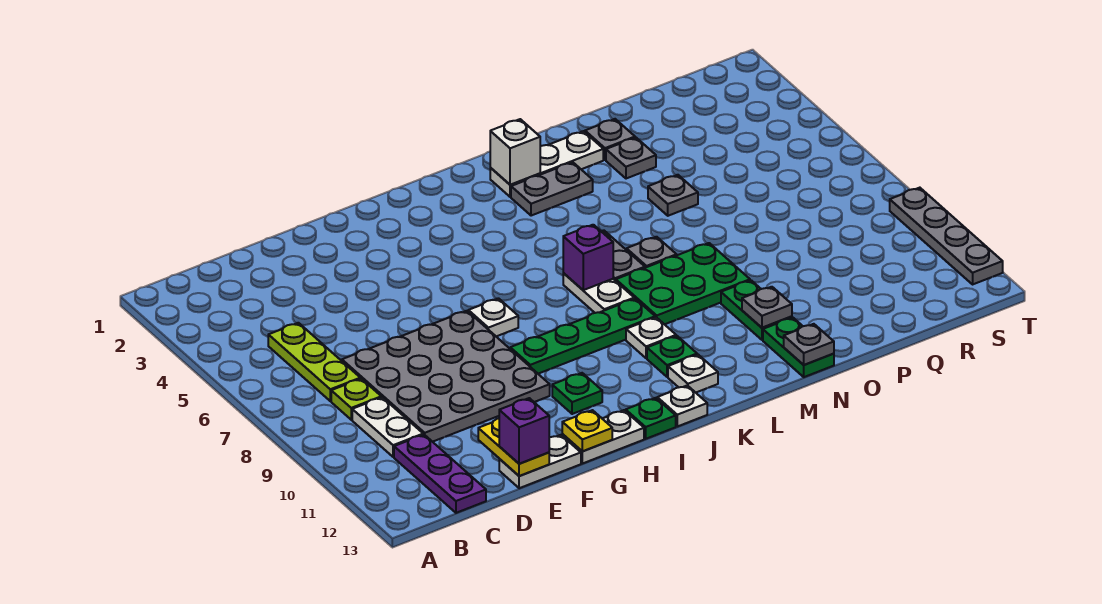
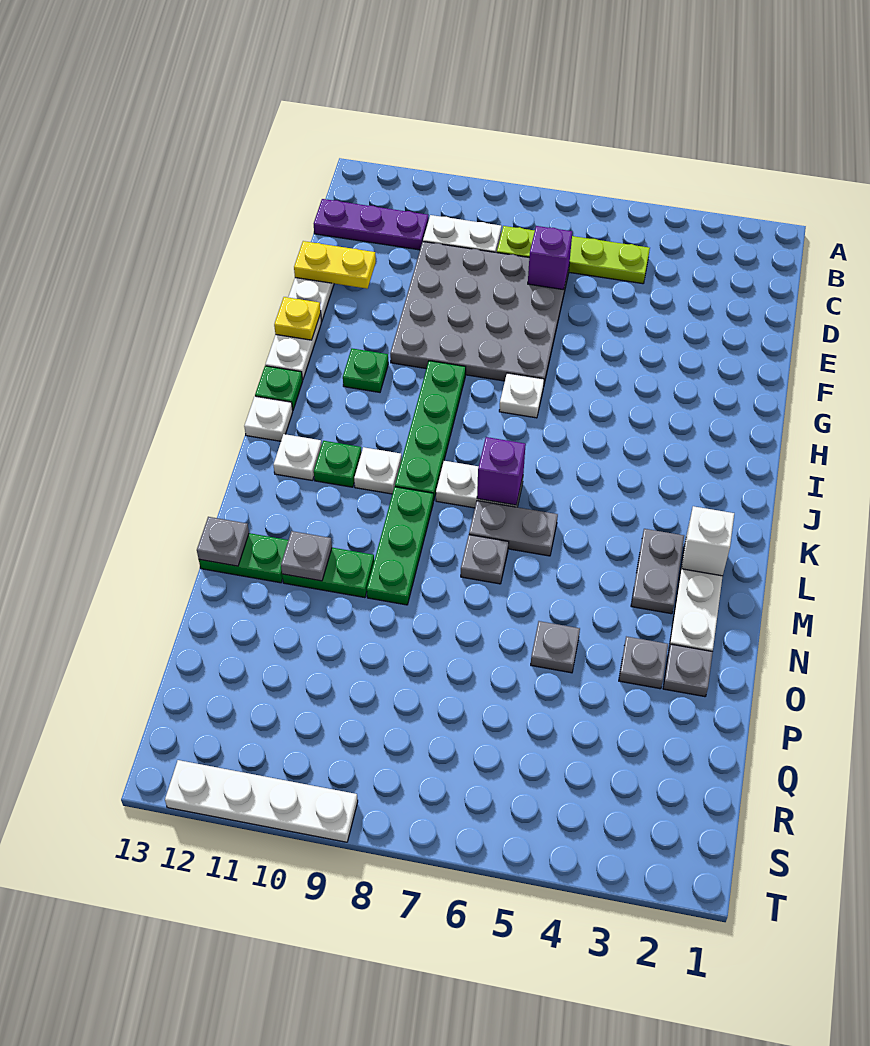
purple 1x1 brick [499,398,549,464] -> purple 1x1 brick moved to [528,226,572,290]
green 2x3 plate [616,243,750,324] -> green 1x3 plate [367,487,433,605]
grey 1x4 plate [890,188,1003,284] -> white 1x4 plate [165,760,358,842]

